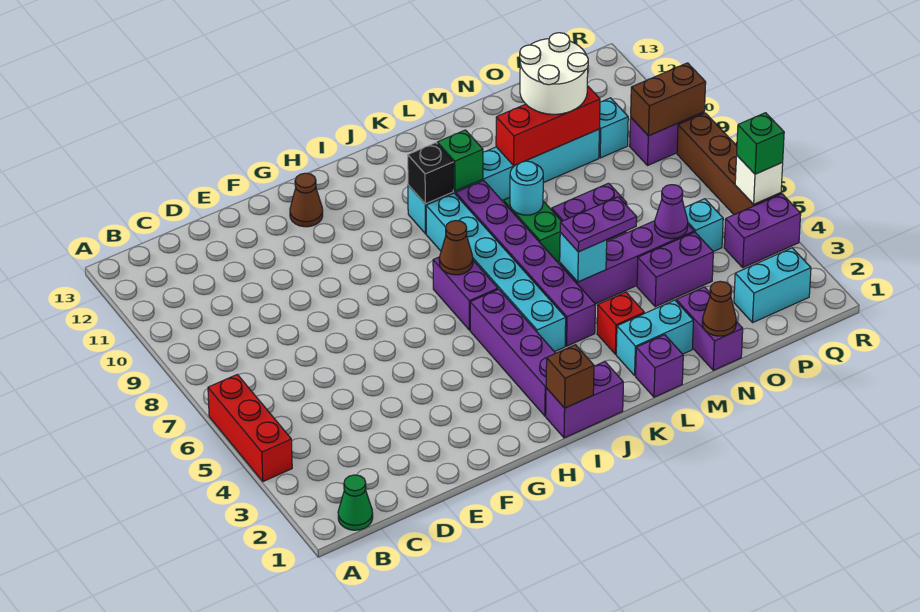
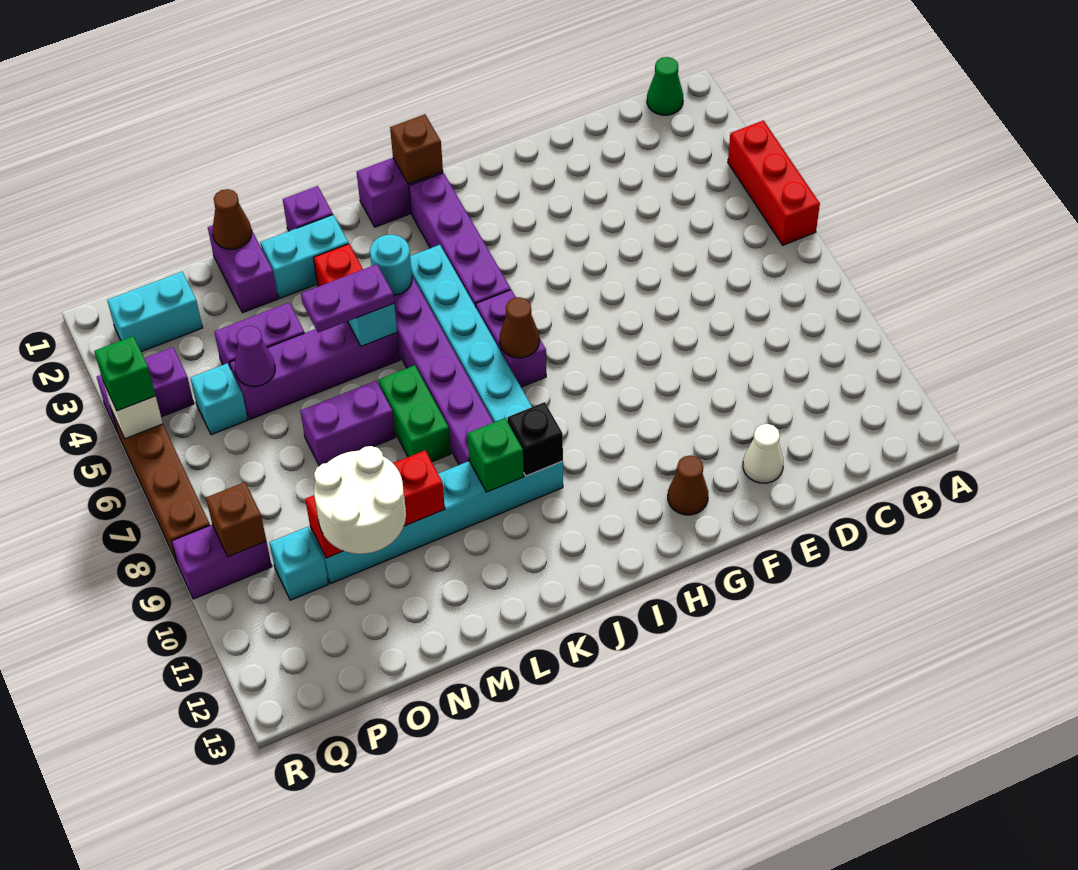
none -> white 1x1 cone [743,424,783,483]
cyan 1x1 round brick [510,161,543,215] -> cyan 1x1 round brick moved to [370,234,412,295]
brown 1x2 brick [631,63,706,136] -> brown 1x1 brick [206,482,266,557]

